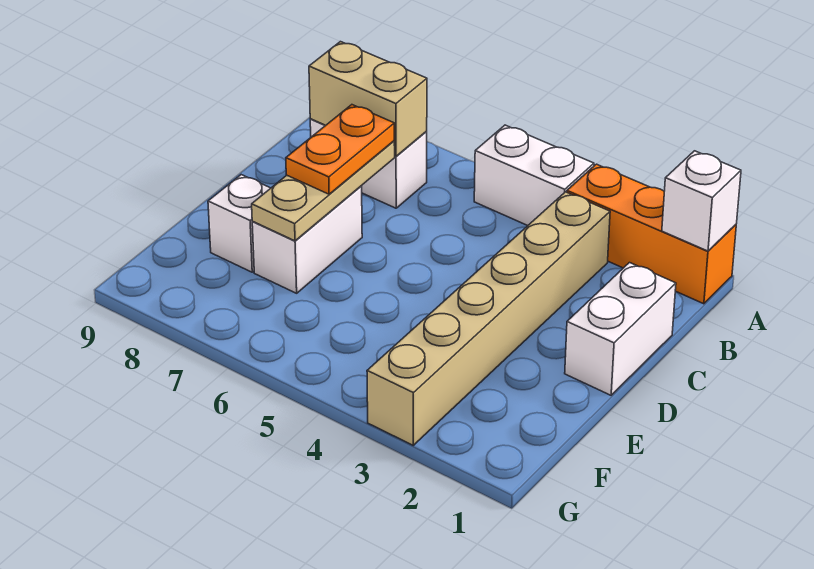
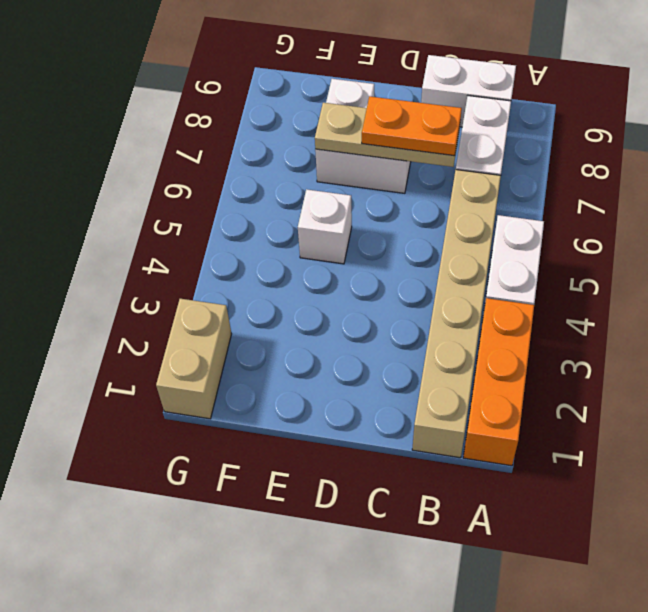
white 1x1 brick [662,151,741,251] -> white 1x1 brick moved to [298,189,352,264]
tan 1x6 brick [367,192,610,445] -> tan 1x6 brick turned to [412,170,501,458]
tan 1x2 brick [309,42,427,156] -> tan 1x2 brick moved to [156,299,231,419]
white 1x2 brick [565,263,676,395] -> white 1x2 brick moved to [421,55,516,127]

